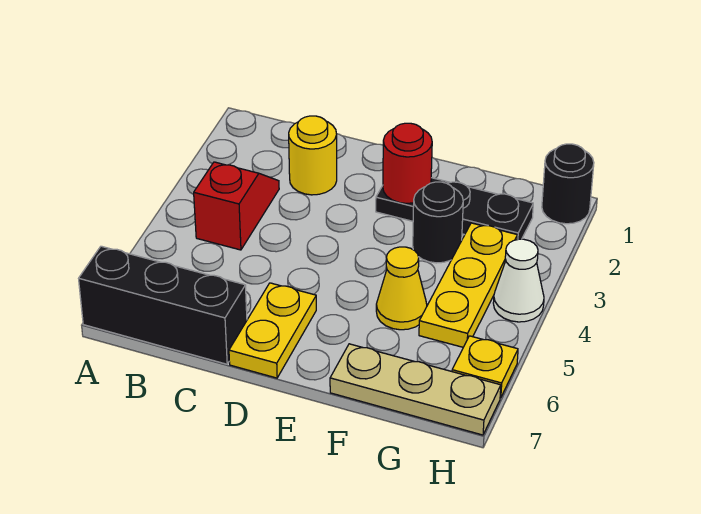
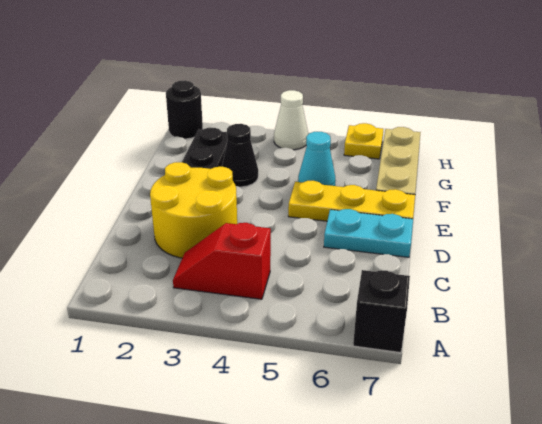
black 1x3 brick [79,246,247,364] -> black 1x1 brick [353,270,410,353]
yellow 1x1 round brick [289,116,337,195] -> yellow 2x2 round brick [150,162,237,258]
yellow 1x2 plate [229,283,316,378] -> cyan 1x2 plate [324,209,413,257]
red 1x1 round brick [383,123,432,203] -> none
black 1x1 round brick [413,182,463,263] -> black 1x1 cone [222,124,258,187]
yellow 1x1 cone [376,247,427,330] -> cyan 1x1 cone [298,132,336,186]
yellow 1x3 plate [419,223,517,347] -> yellow 1x3 plate moved to [288,181,415,221]

